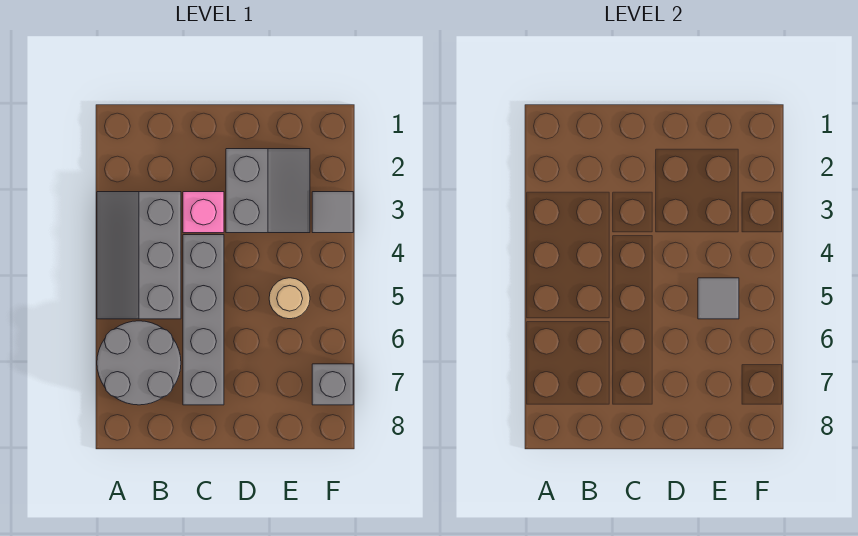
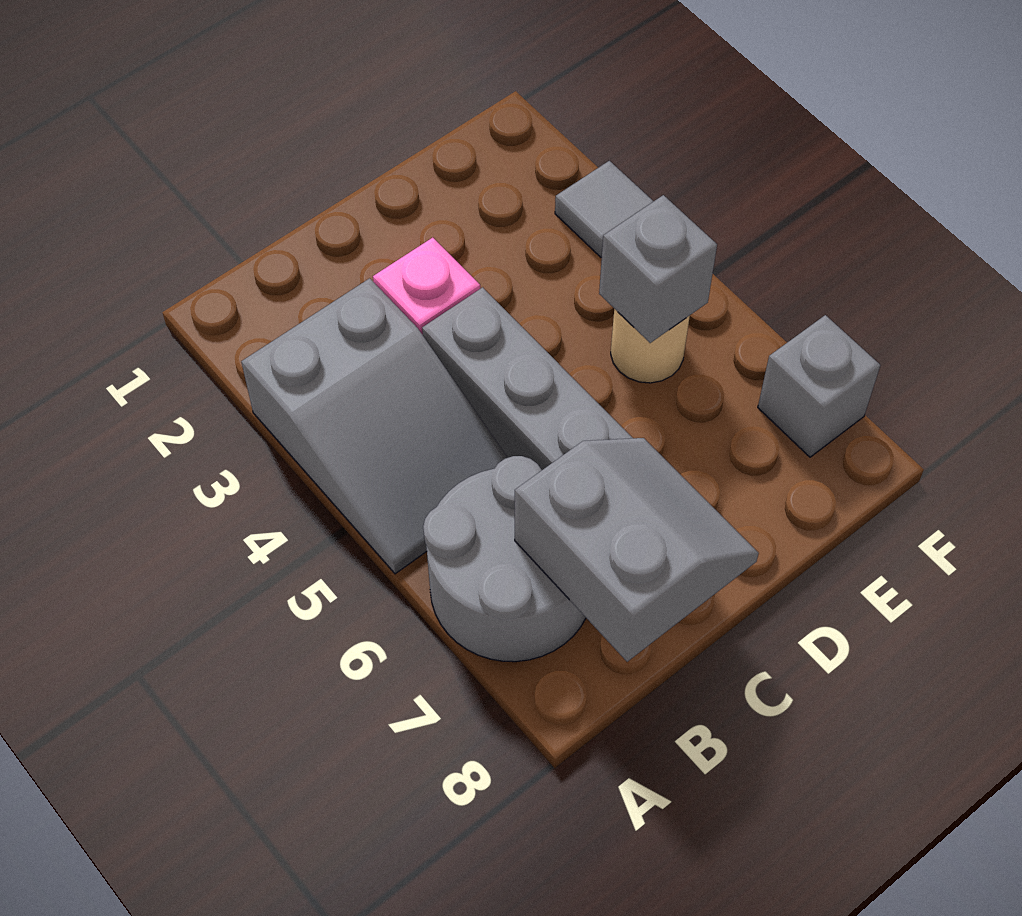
grey 2x3 slope [97,192,181,319] -> grey 2x3 slope turned to [241,278,507,574]
grey 2x2 slope [226,149,310,233] -> grey 2x2 slope moved to [515,438,759,662]
grey 1x1 tile [698,278,739,319] -> grey 1x1 brick [599,195,717,343]

